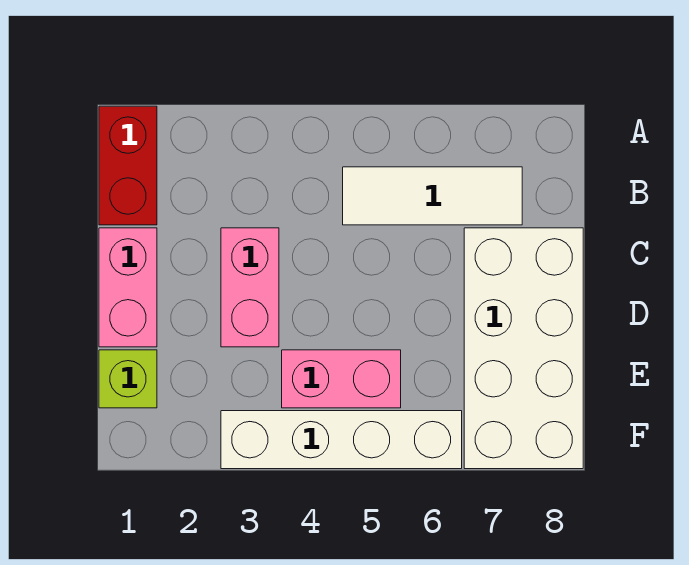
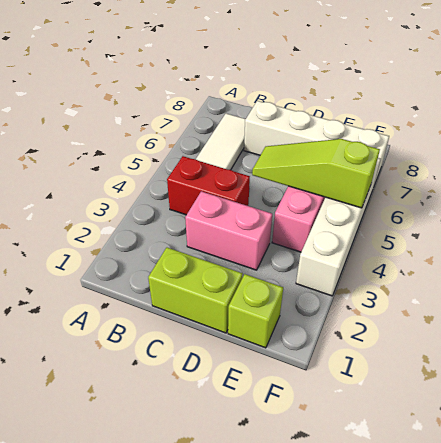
red 1x2 brick [99,106,157,225] -> red 1x2 brick moved to [167,156,250,215]
pink 1x2 brick [99,228,157,347] -> lime 1x2 brick [148,248,242,333]
white 2x4 brick [464,228,583,469] -> white 1x4 brick [244,101,389,185]
none -> lime 1x3 slope [252,139,380,208]

